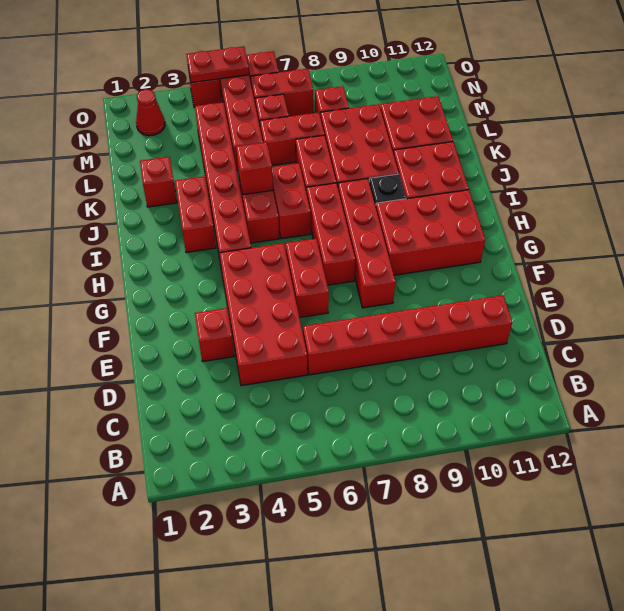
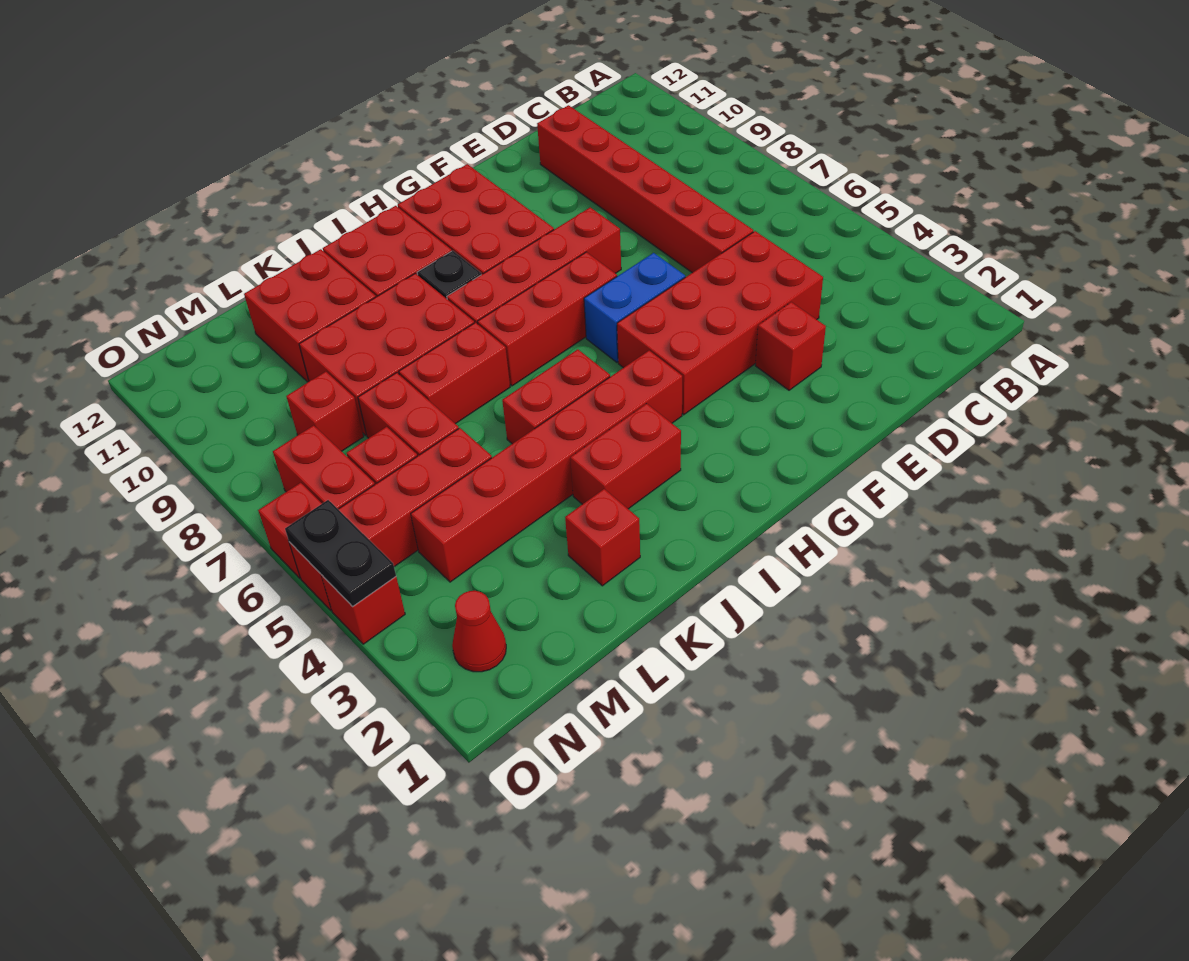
red 1x2 brick [286,239,329,318] -> blue 1x2 brick [584,253,685,362]
red 1x2 brick [272,163,311,239] -> none
red 1x1 brick [236,142,273,195] -> none
red 1x2 plate [186,46,249,83] -> black 1x2 plate [285,500,396,607]

